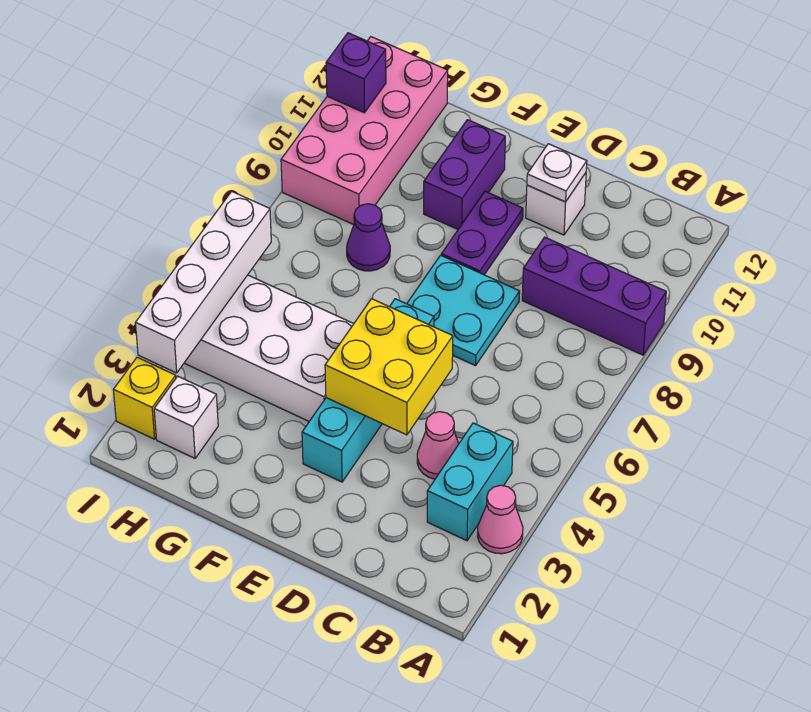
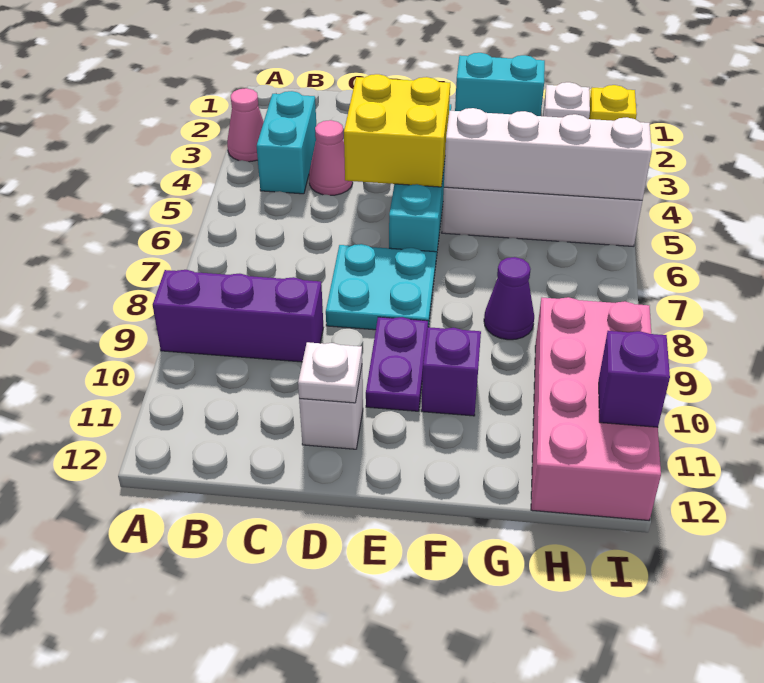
none -> cyan 1x2 brick [455,53,545,116]
purple 1x2 brick [424,120,505,229] -> purple 1x1 brick [421,327,481,416]
white 1x4 brick [135,191,271,373] -> white 1x4 brick turned to [444,108,652,200]

